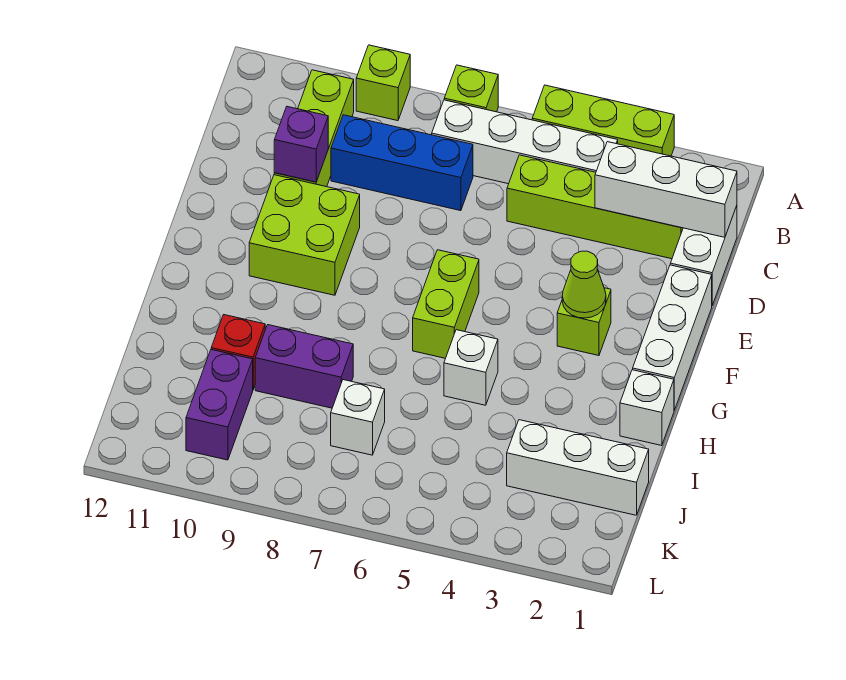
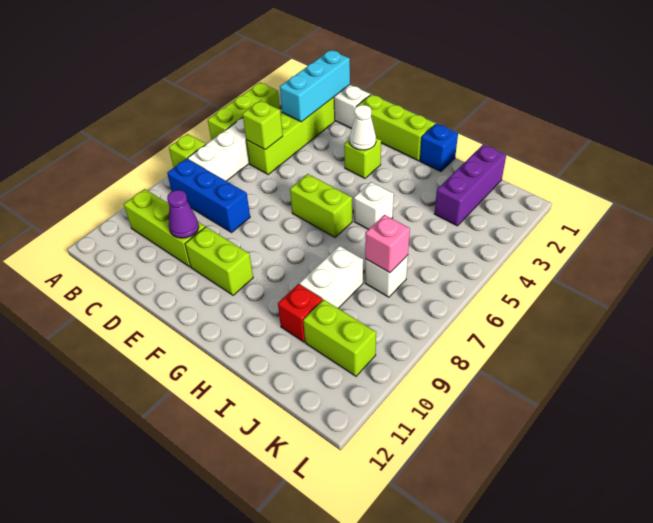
lime 1x1 brick [356,45,410,121] -> lime 1x1 brick moved to [243,100,283,150]
white 1x3 brick [595,142,737,237] -> cyan 1x3 brick [280,50,350,122]
blue 1x3 brick [331,115,473,211] -> blue 1x3 brick turned to [167,159,250,233]
purple 1x1 brick [274,107,328,182] -> purple 1x1 cone [167,190,199,238]
white 1x3 brick [633,265,712,410] -> lime 1x3 brick [356,94,435,161]
lime 2x2 brick [249,175,360,295] -> lime 1x2 brick [185,227,253,295]
lime 1x1 cone [562,251,606,318] -> white 1x1 cone [350,105,376,150]
white 1x1 brick [620,370,674,446] -> blue 1x1 brick [420,124,458,171]
purple 1x2 brick [255,325,353,408] -> white 1x2 brick [300,246,363,308]
white 1x3 brick [507,420,649,515] -> purple 1x3 brick [434,145,506,226]
none -> pink 1x1 brick [365,215,410,273]
purple 1x2 brick [186,350,253,460] -> lime 1x2 brick [303,300,376,376]

